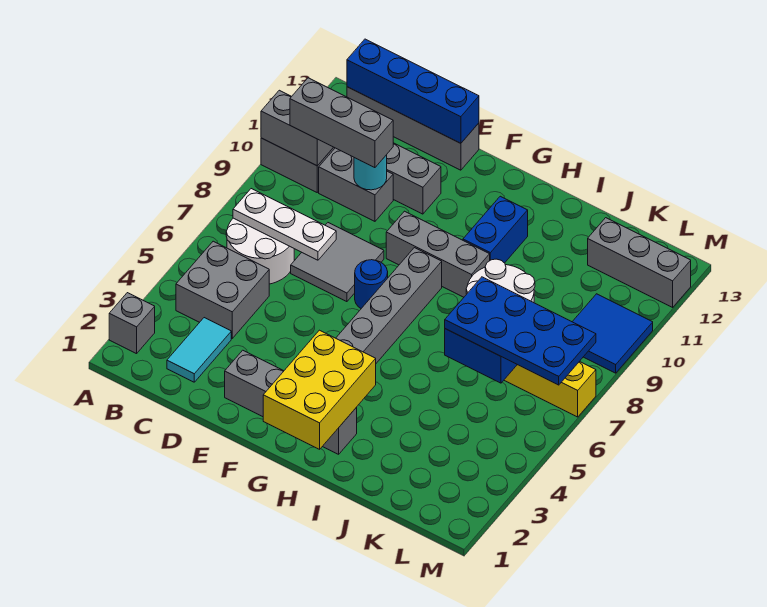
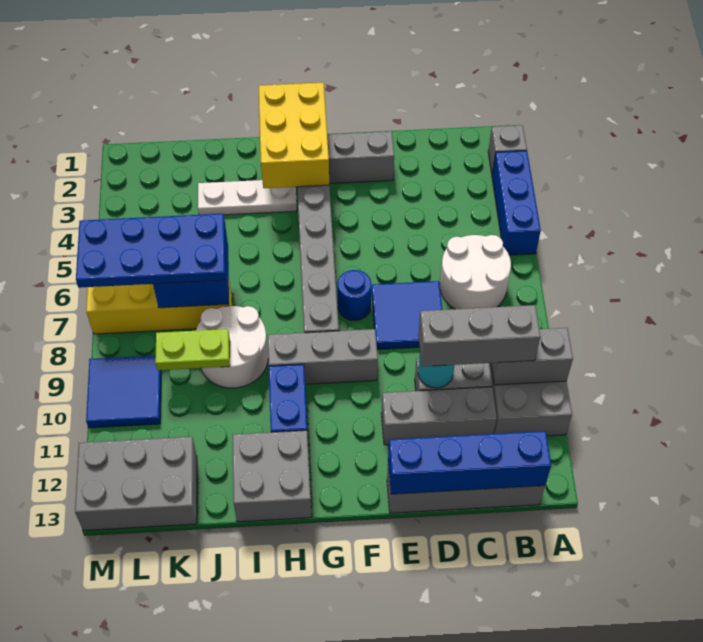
none -> blue 1x3 brick [492,151,541,255]
grey 2x2 brick [176,241,269,338] -> grey 2x2 brick moved to [233,430,312,522]
white 1x3 plate [233,189,336,260] -> white 1x3 plate moved to [198,180,297,215]
cyan 1x2 tile [167,318,231,382] -> none
grey 2x2 tile [291,223,384,302] -> blue 2x2 tile [371,281,442,350]
none -> lime 1x2 plate [155,329,230,370]
grey 1x3 brick [588,218,691,307] -> grey 2x3 brick [75,437,197,531]

